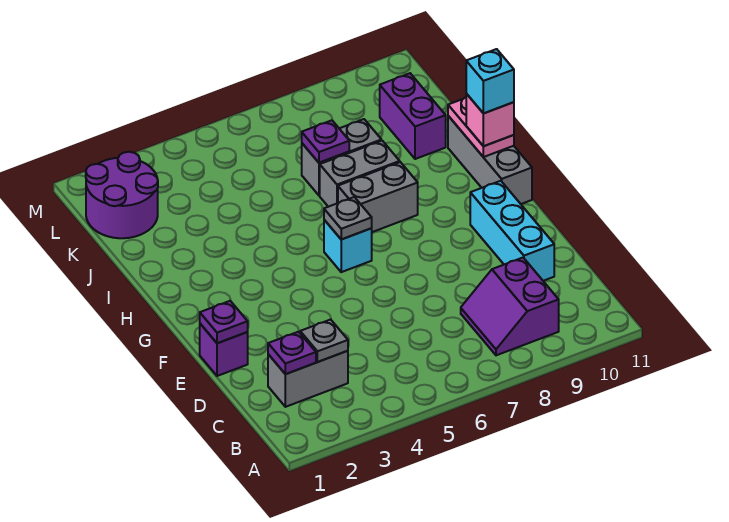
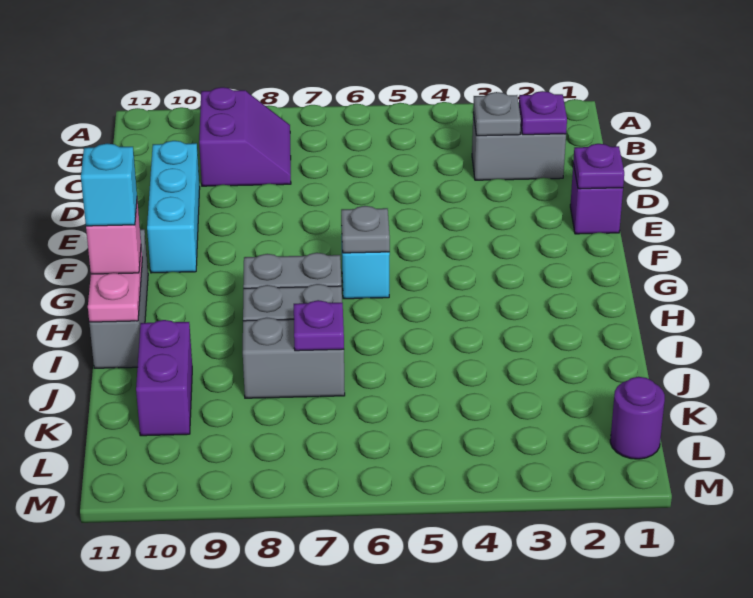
purple 2x2 round brick [86,152,158,238] -> purple 1x1 round brick [610,377,665,459]

